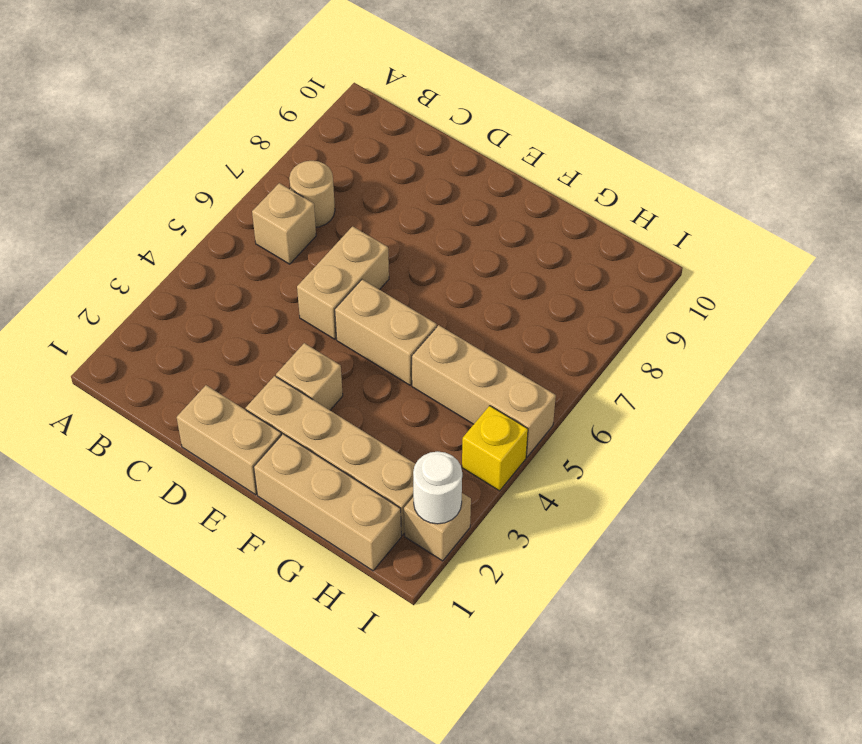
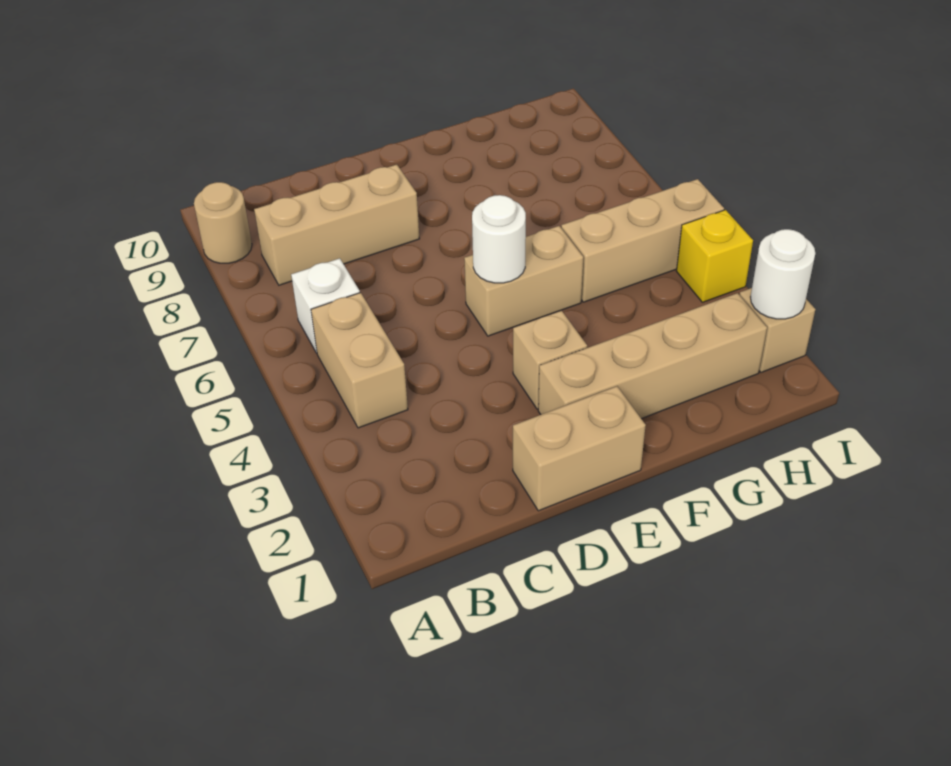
tan 1x1 brick [252,183,316,264] -> white 1x1 brick [291,258,360,353]
tan 1x1 round brick [289,161,335,227] -> tan 1x1 round brick moved to [194,182,252,263]
tan 1x2 brick [297,226,389,339] -> tan 1x2 brick moved to [311,293,408,428]
none -> white 1x1 round brick [472,195,526,283]
tan 1x3 brick [254,434,401,571] -> tan 1x3 brick moved to [254,165,419,285]

